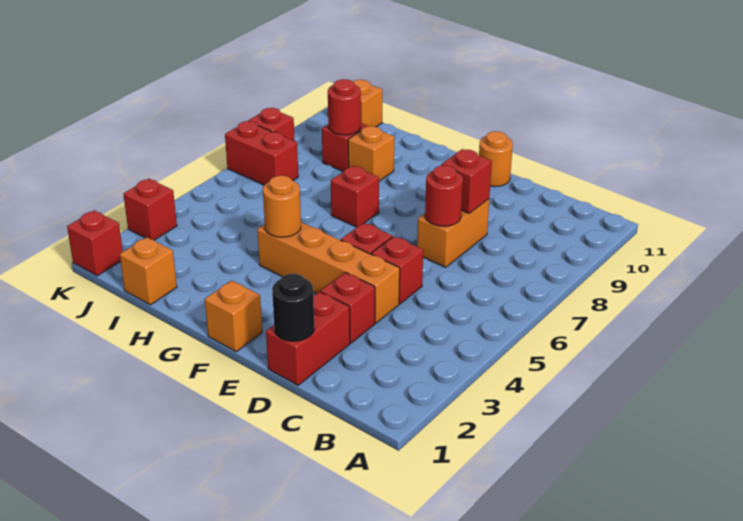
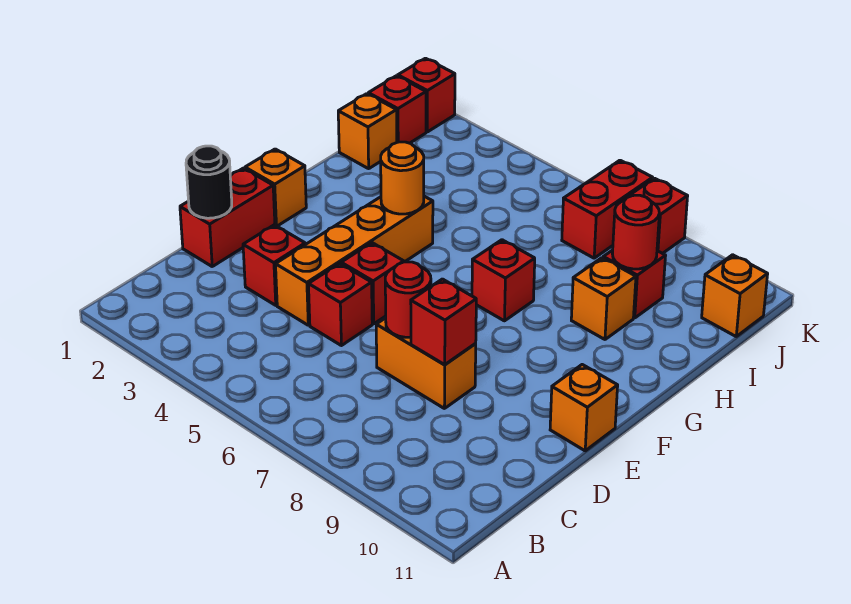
red 1x2 brick [266,292,350,385] -> red 1x2 brick turned to [180,168,275,266]
orange 1x1 round brick [479,131,513,187] -> orange 1x1 brick [550,365,618,451]
red 1x1 brick [123,179,177,240] -> red 1x1 brick moved to [368,76,426,143]

